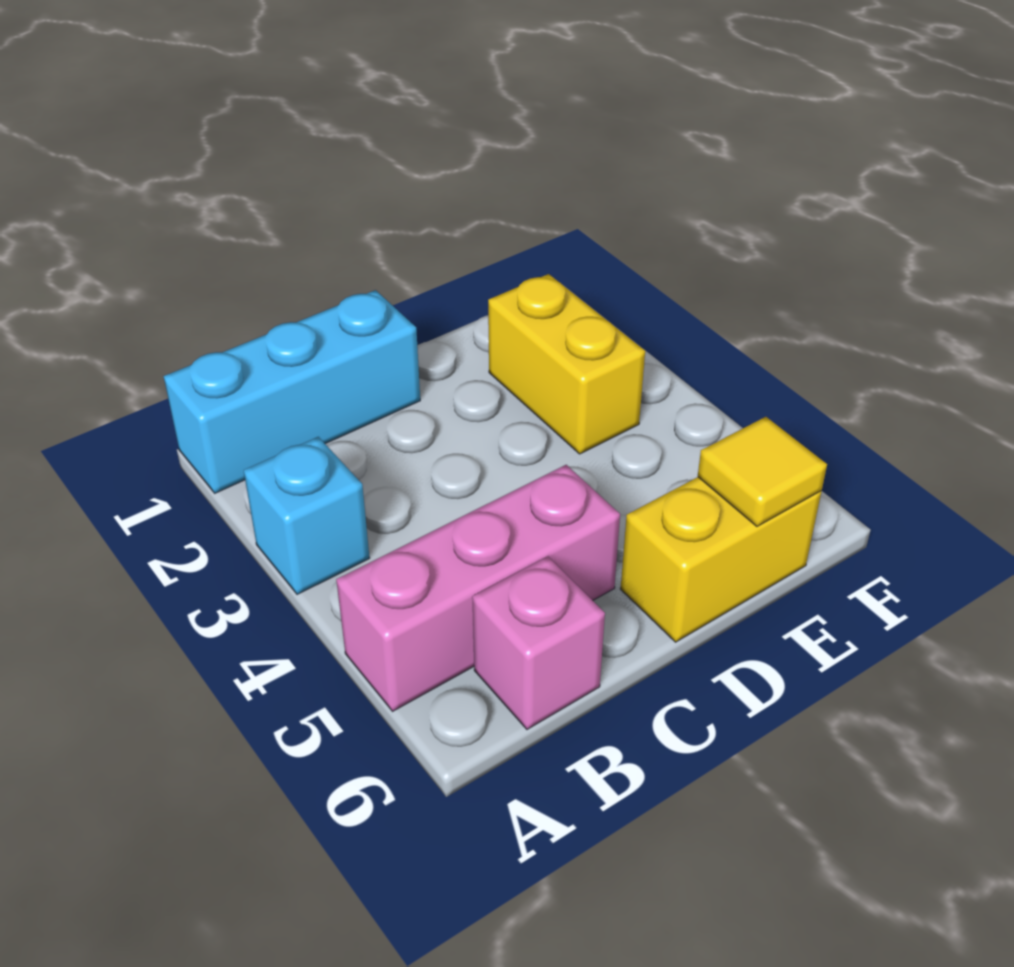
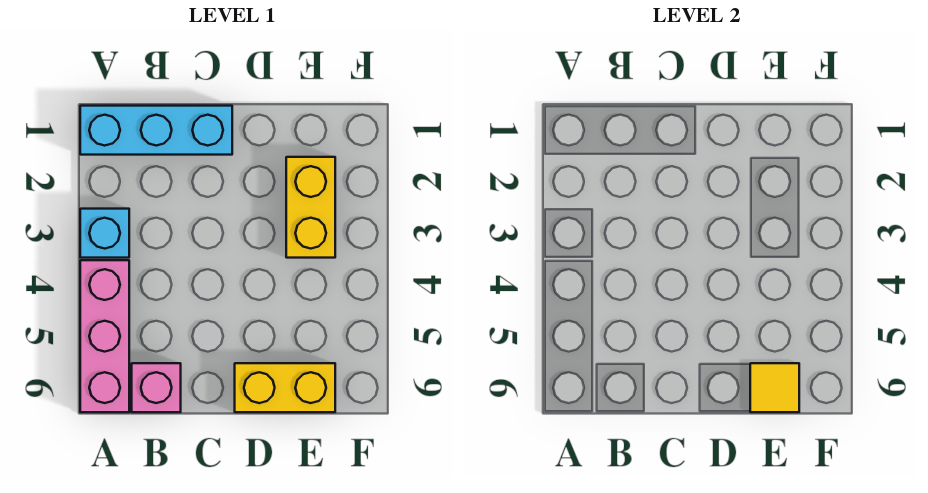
pink 1x3 brick [336,465,620,711] -> pink 1x3 brick turned to [80,260,129,412]

